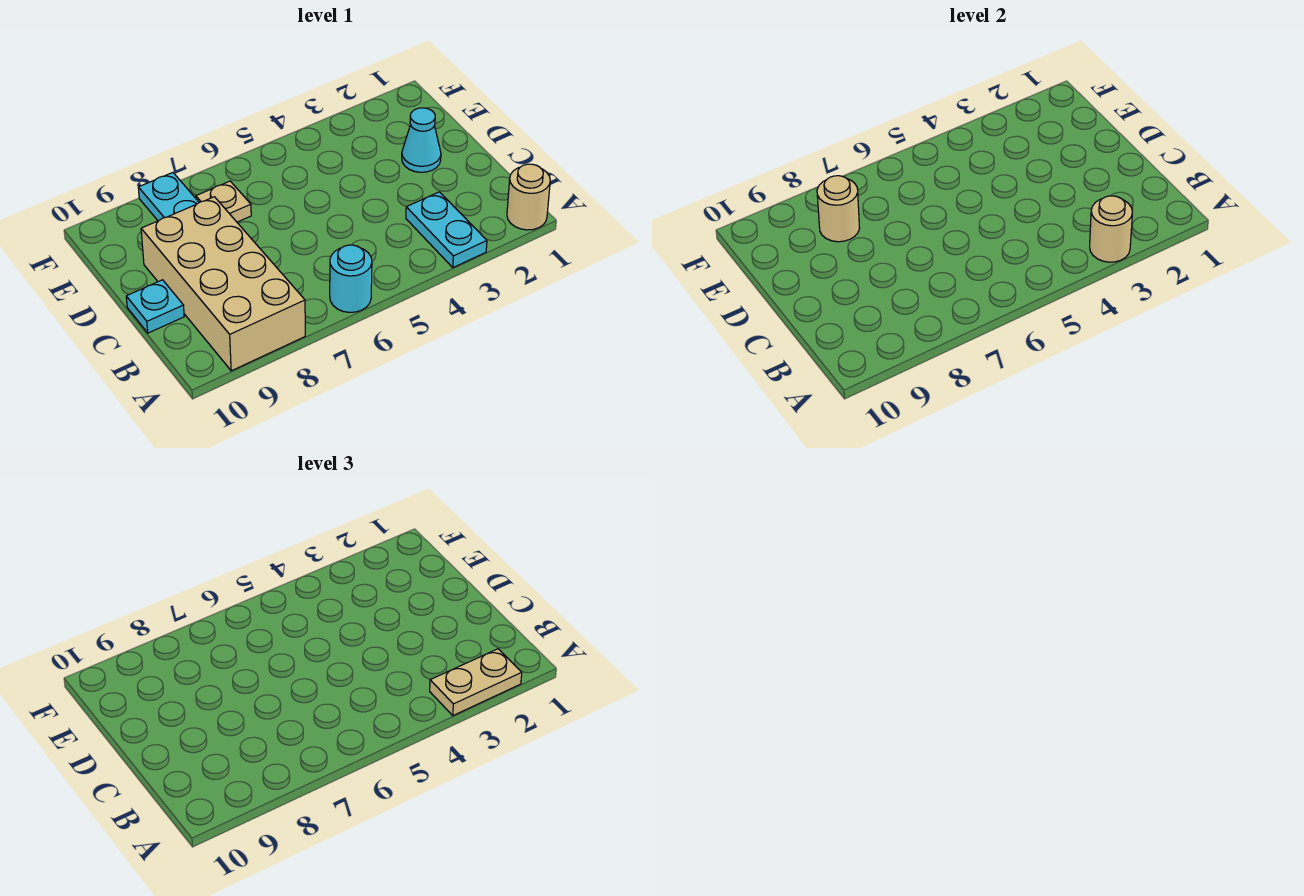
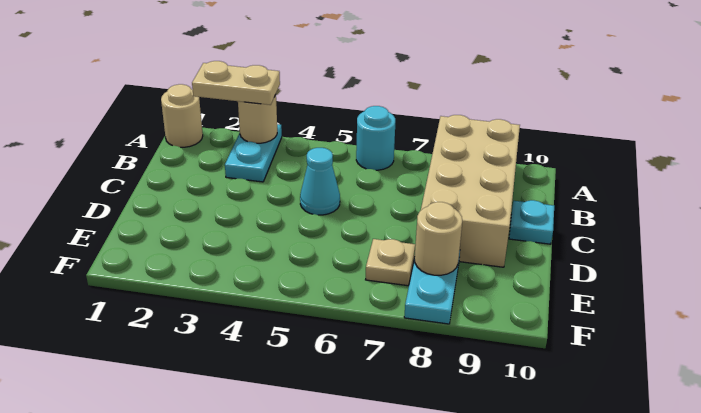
cyan 1x1 cone [402,108,441,172] -> cyan 1x1 cone moved to [300,148,340,215]

